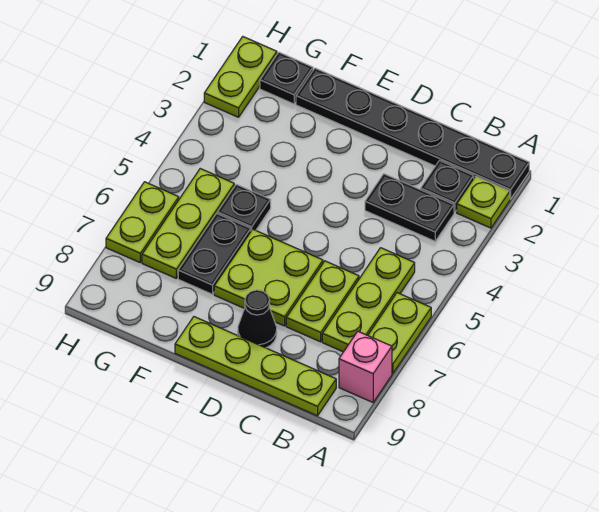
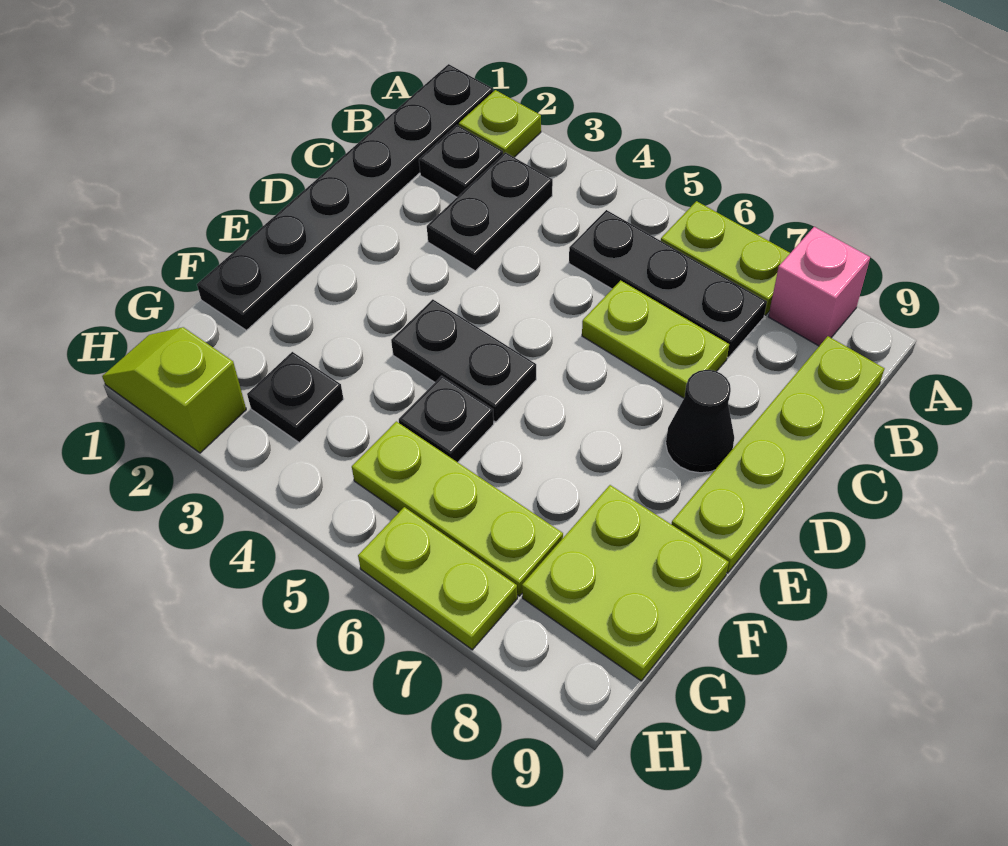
lime 1x3 plate [322,248,415,352] -> black 1x3 plate [569,210,767,358]
lime 2x2 plate [214,229,323,326] -> lime 2x2 plate moved to [522,485,729,681]
black 1x2 plate [178,214,251,294] -> black 1x2 plate moved to [391,299,536,422]
black 1x1 plate [260,52,313,104] -> black 1x1 plate moved to [247,352,344,442]
lime 1x2 plate [204,37,277,117] -> lime 1x2 slope [102,327,246,453]

